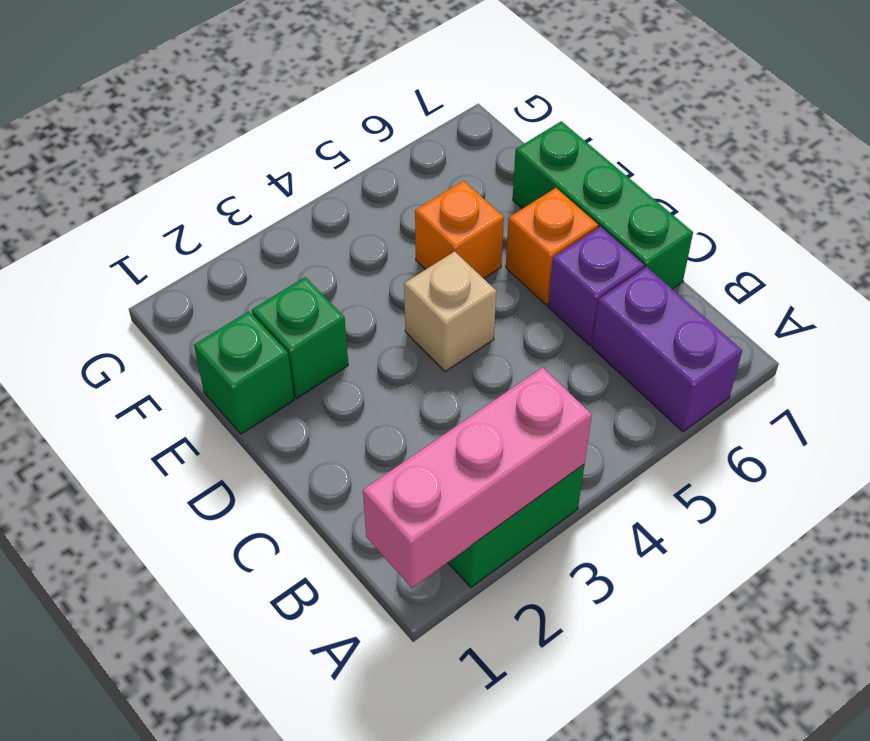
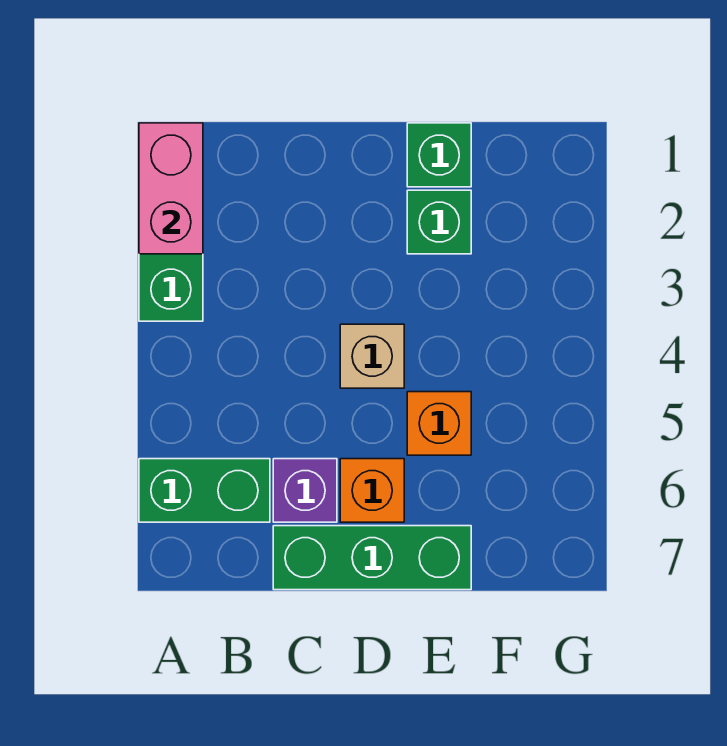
pink 1x3 brick [363,367,592,588] -> pink 1x2 brick [139,123,203,254]
purple 1x2 brick [592,267,742,432] -> green 1x2 brick [139,459,270,522]

